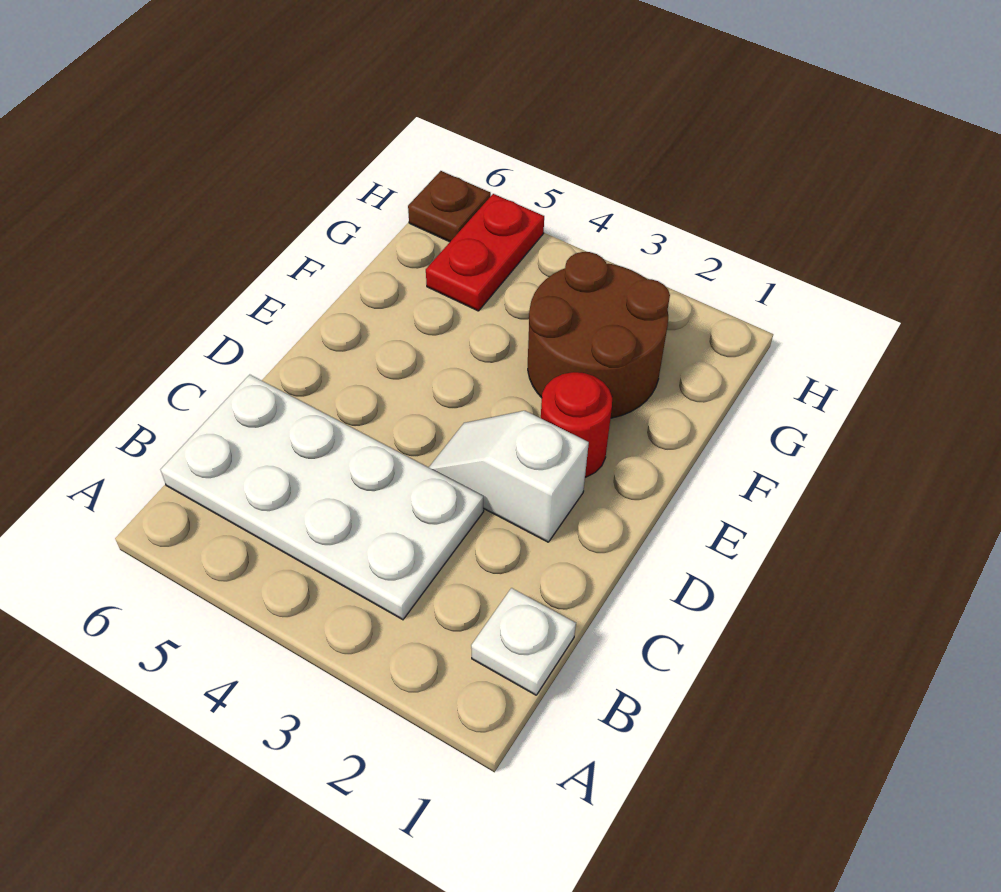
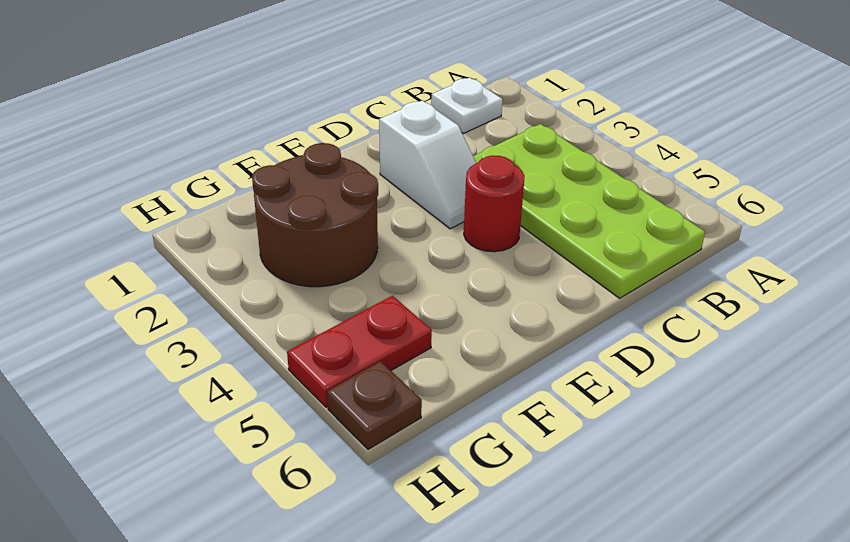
white 2x4 plate [161,375,484,620] -> lime 2x4 plate [473,124,705,298]
red 1x1 round brick [541,372,612,477] -> red 1x1 round brick moved to [464,155,525,252]

